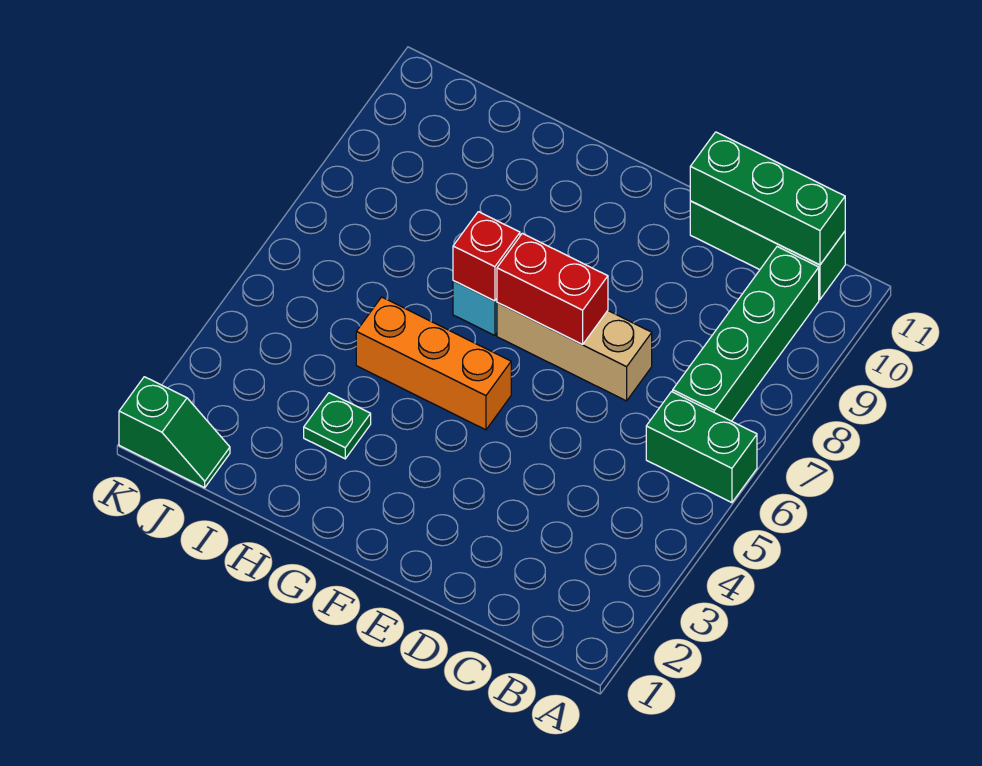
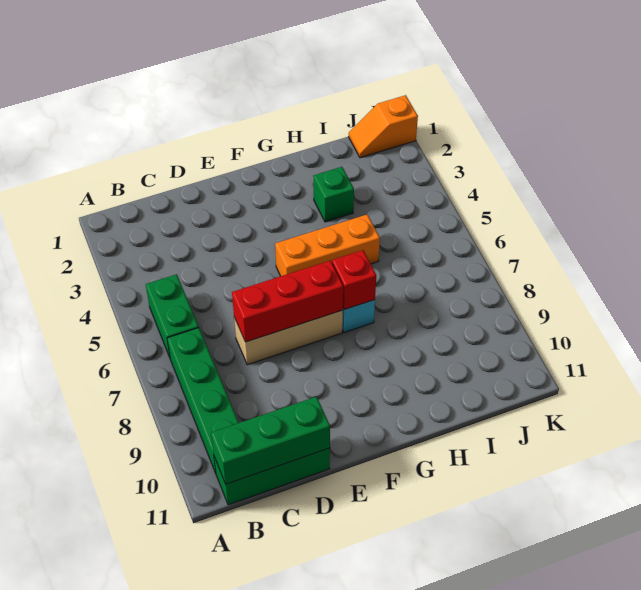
green 1x2 brick [646,392,757,503] -> green 1x2 brick turned to [146,274,199,357]
red 1x2 brick [497,233,608,345] -> red 1x3 brick [232,261,343,342]
green 1x1 plate [304,393,371,459] -> green 1x1 brick [313,167,354,222]
green 1x2 slope [119,377,230,488] -> orange 1x2 slope [349,95,418,158]

